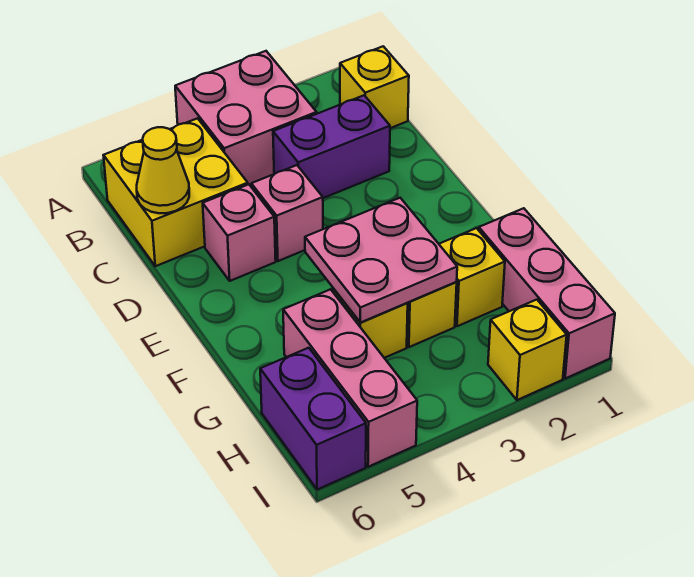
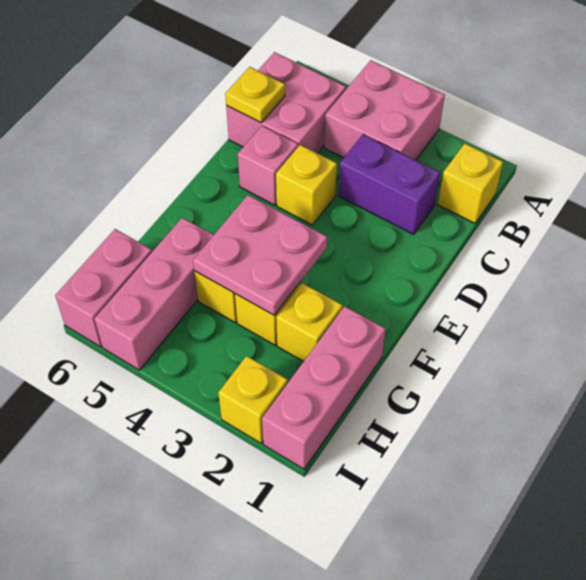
yellow 2x2 brick [103,118,248,266] -> pink 2x2 brick [226,52,346,153]
yellow 1x1 cone [137,127,189,213] -> yellow 1x1 plate [225,67,285,123]
pink 1x1 brick [251,165,323,261] -> yellow 1x1 brick [276,145,337,225]
purple 1x2 brick [260,348,366,490] -> pink 1x2 brick [55,229,152,347]

